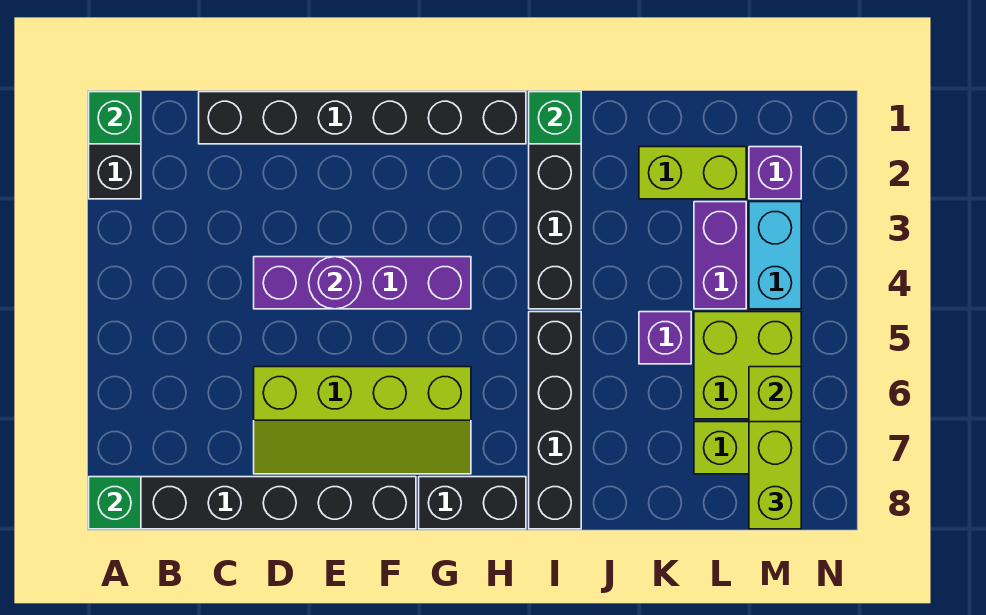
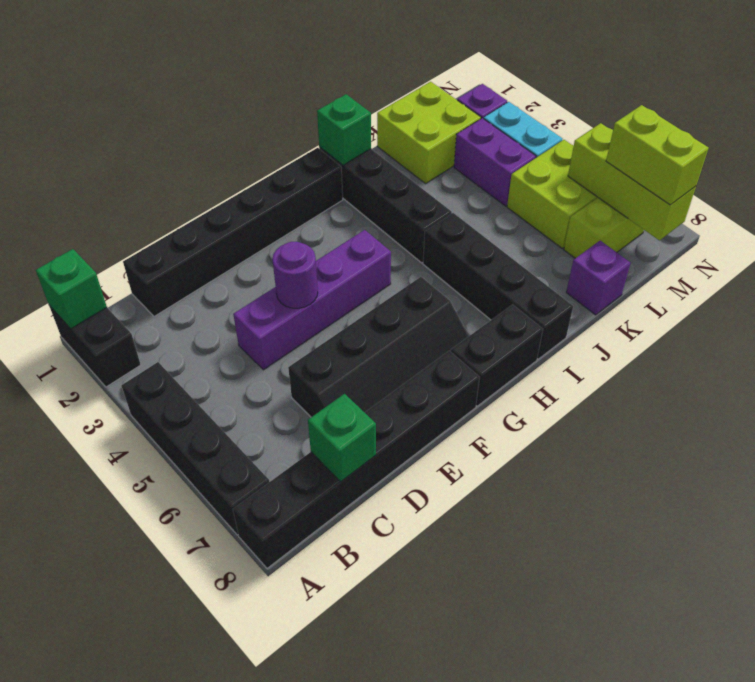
none -> black 1x4 brick [121,362,269,535]
green 1x1 brick [89,477,141,529] -> green 1x1 brick moved to [308,394,376,481]
lime 2x4 slope [254,367,471,474] -> black 2x4 slope [288,277,469,417]
lime 1x2 brick [639,147,746,199] -> lime 2x2 brick [377,82,481,184]
purple 1x1 brick [639,312,691,364] -> purple 1x1 brick moved to [566,241,631,315]

